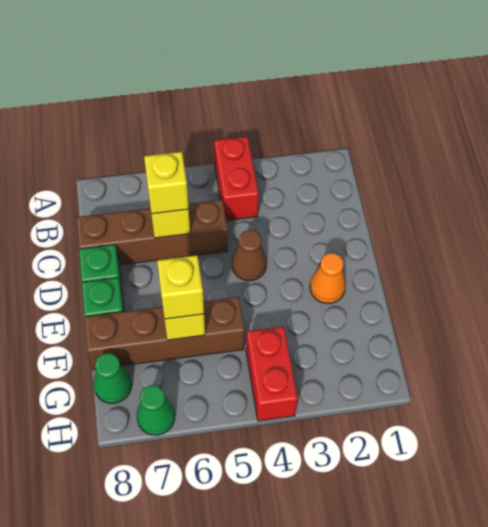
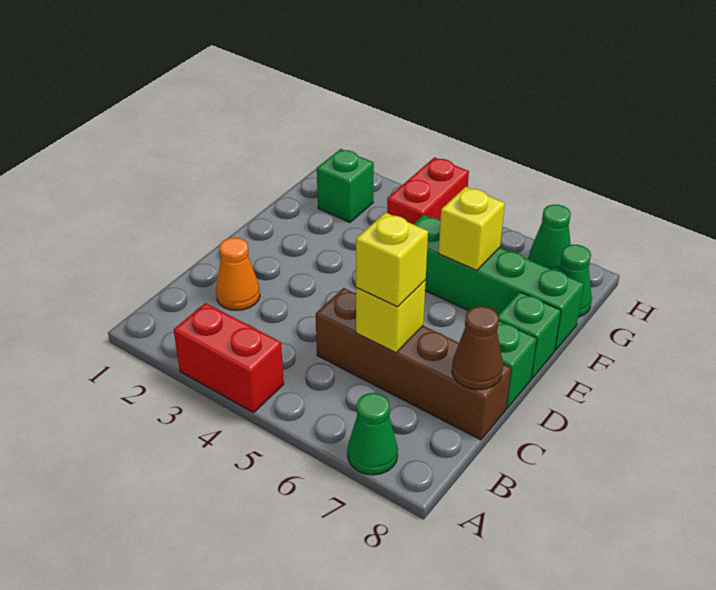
red 1x2 brick [214,137,259,221] -> red 1x2 brick turned to [174,303,284,413]
none -> green 1x1 cone [347,393,398,475]
brown 1x1 cone [232,230,266,281] -> brown 1x1 cone moved to [452,306,503,390]
orange 1x1 cone [310,253,346,303] -> orange 1x1 cone moved to [216,238,260,310]
brown 1x4 brick [84,297,245,370] -> green 1x4 brick [413,215,584,351]
yellow 1x1 brick [157,255,204,319] -> none
none -> green 1x1 brick [317,149,374,222]

